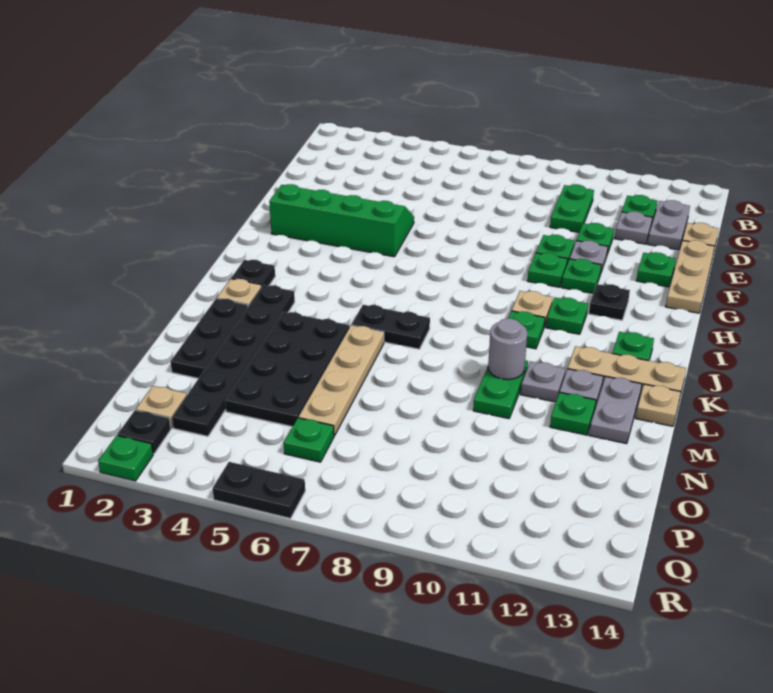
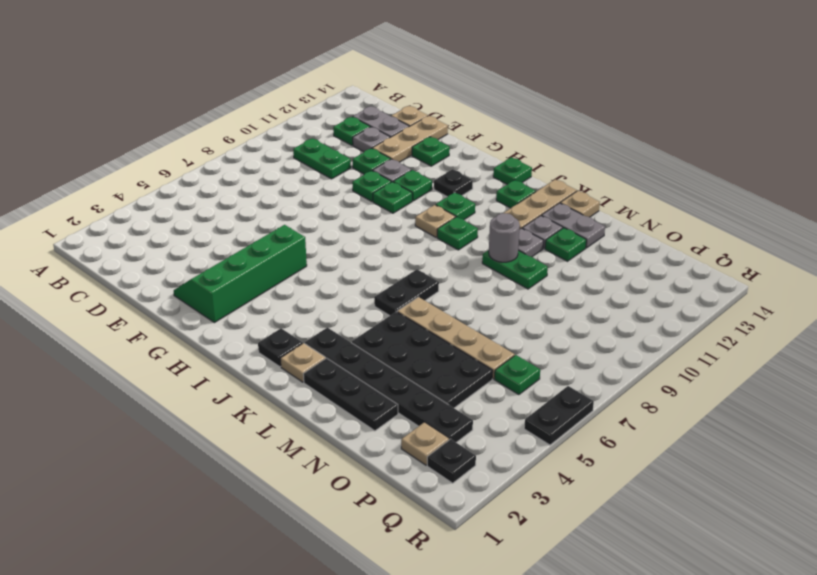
tan 1x3 plate [666,240,715,313] -> tan 1x3 plate turned to [372,116,448,162]
green 1x1 plate [98,436,153,481] -> green 1x1 plate moved to [493,157,532,184]

